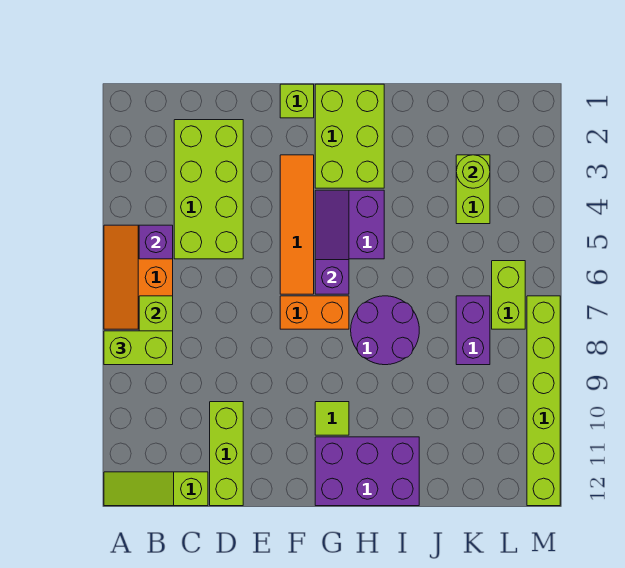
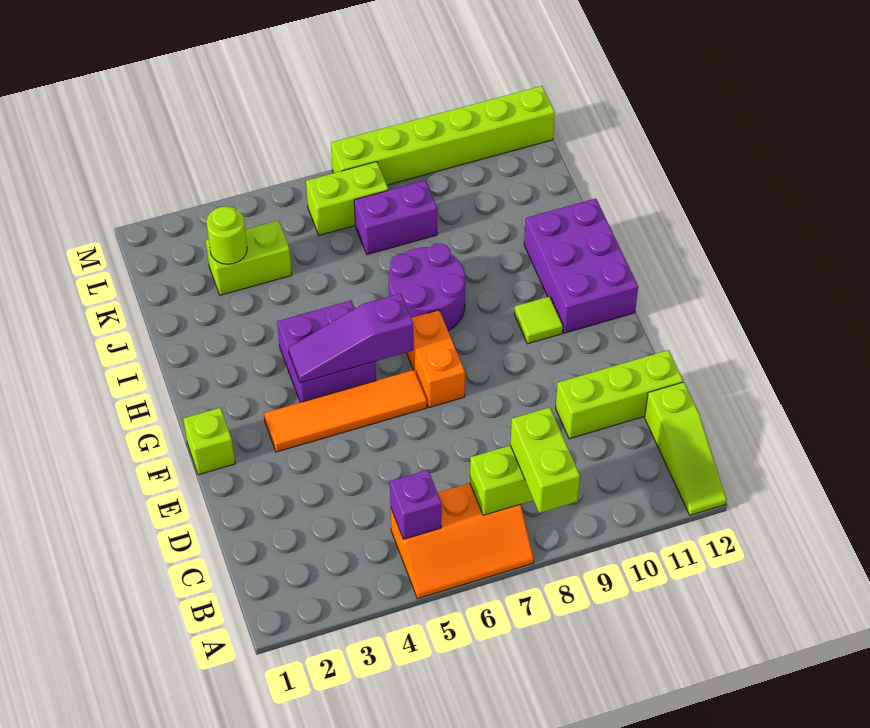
lime 2x4 brick [174,120,243,259] -> none
lime 2x3 brick [315,84,384,188] -> none

